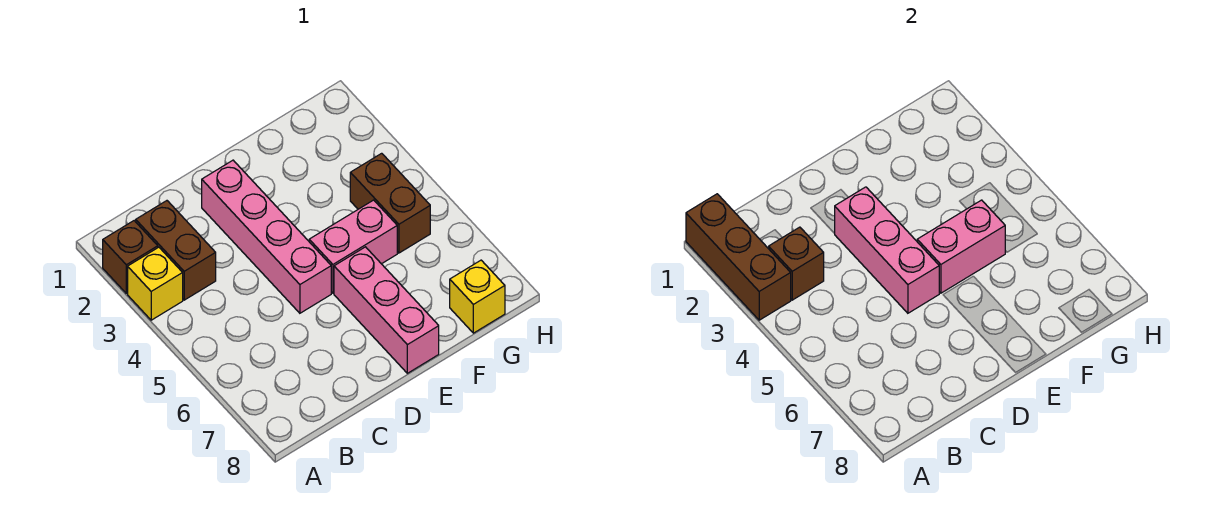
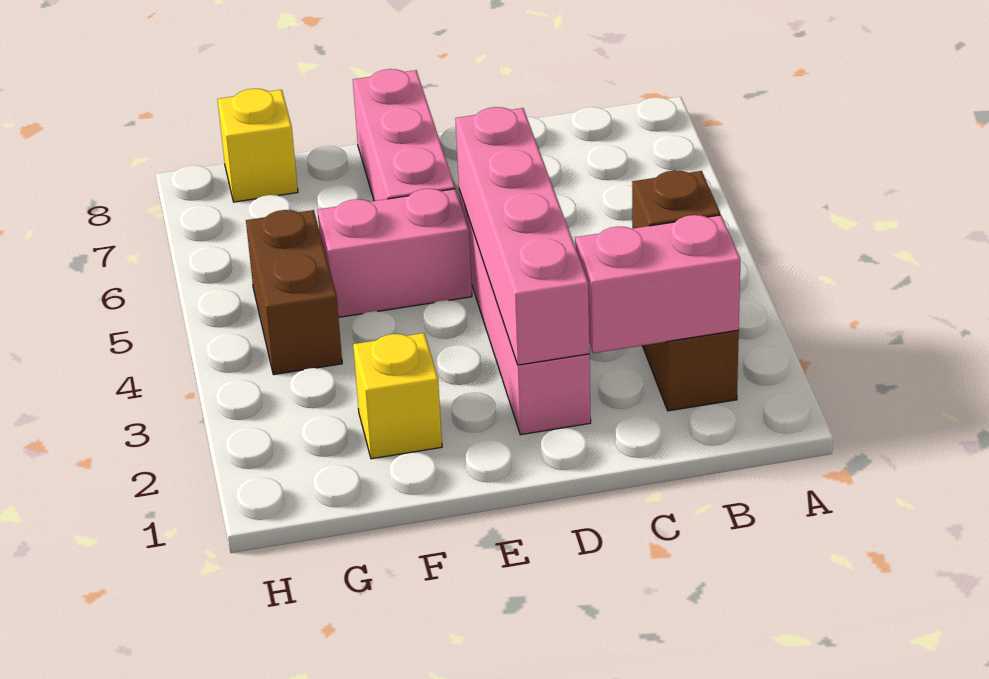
brown 1x3 brick [686,194,791,320] -> none
brown 1x1 brick [103,221,158,293] -> none
yellow 1x1 brick [128,247,183,320] -> yellow 1x1 brick moved to [353,333,442,459]
pink 1x3 brick [835,187,939,313] -> pink 1x4 brick [455,107,589,365]
pink 1x2 brick [917,200,1005,293] -> pink 1x2 brick moved to [575,215,740,353]

